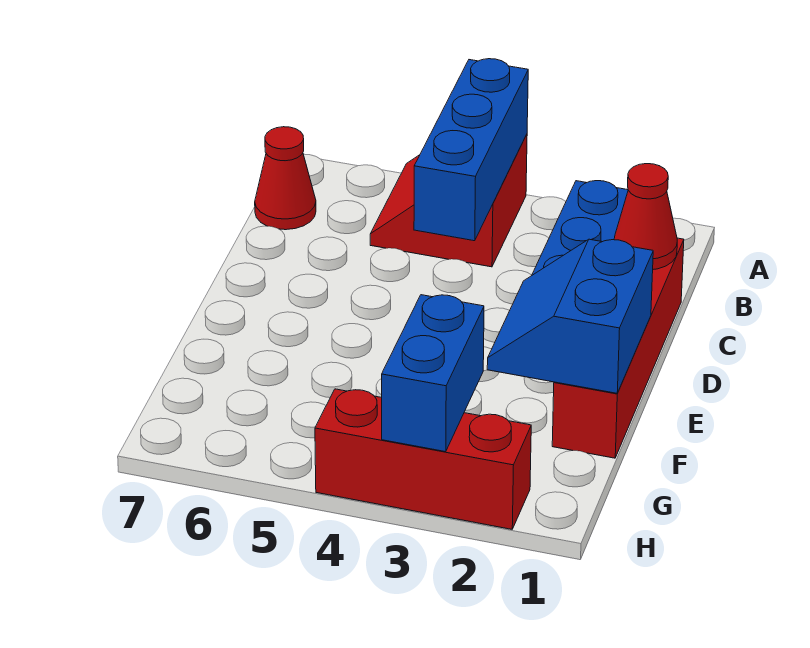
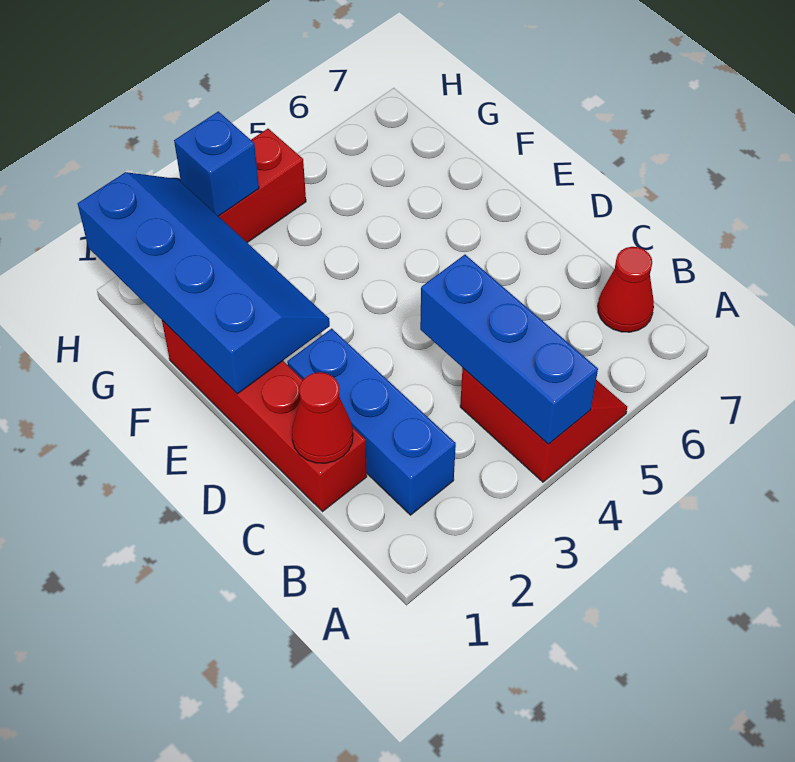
blue 2x2 slope [487,239,653,393] -> blue 2x4 slope [78,172,330,394]
blue 1x2 brick [382,295,484,452] -> blue 1x1 brick [174,111,259,216]

